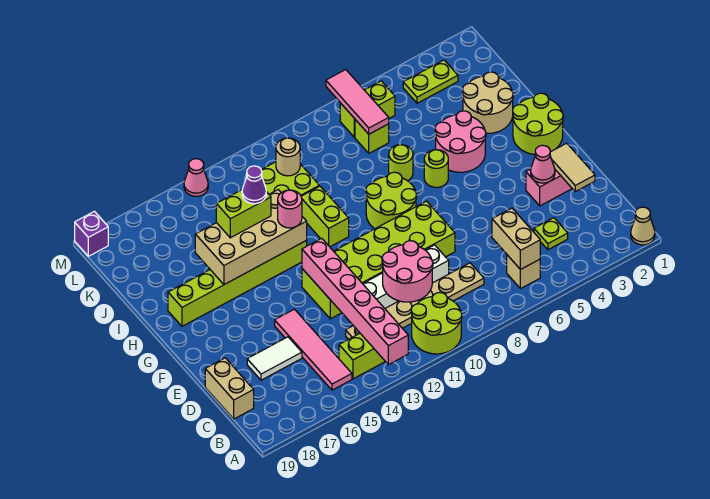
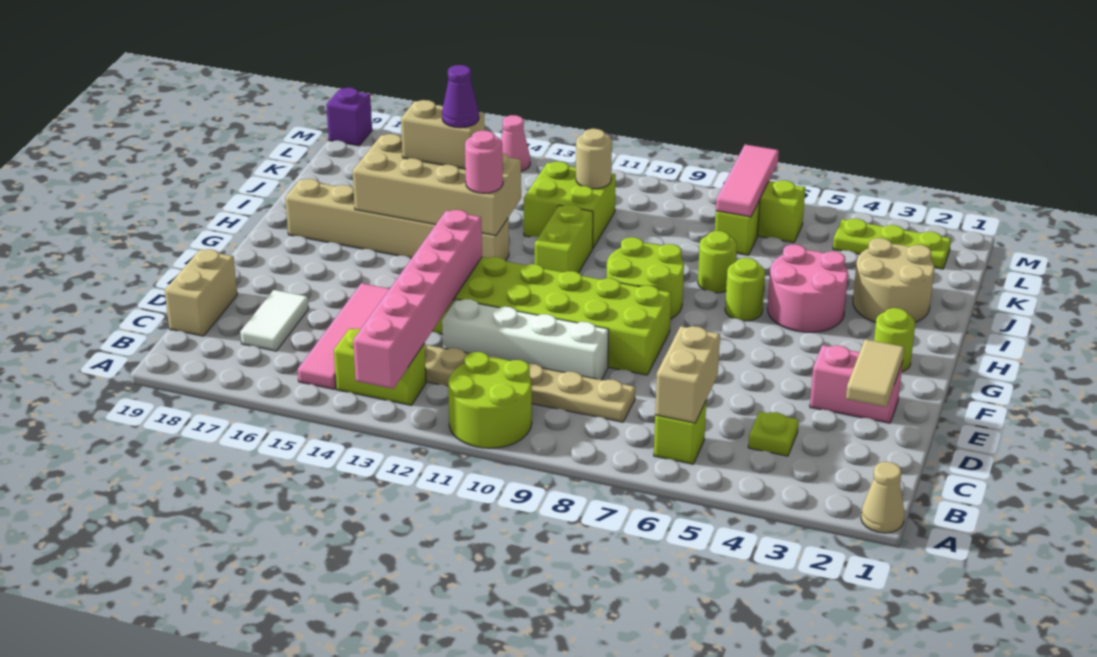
tan 1x1 brick [507,255,540,289] -> lime 1x1 brick [654,401,706,464]
pink 2x2 round brick [382,241,433,302] -> none
white 1x2 tile [247,337,302,380] -> white 1x2 tile turned to [240,290,309,351]
pink 1x1 cone [531,145,555,183] -> none
lime 2x2 round brick [513,93,563,155] -> lime 1x1 round brick [874,308,915,372]
lime 1x6 brick [168,240,307,326] -> tan 1x6 brick [285,179,509,261]
lime 1x2 brick [216,190,271,238] -> tan 1x2 brick [401,100,485,169]
lime 1x2 plate [403,60,458,103] -> lime 1x3 plate [833,219,951,269]

